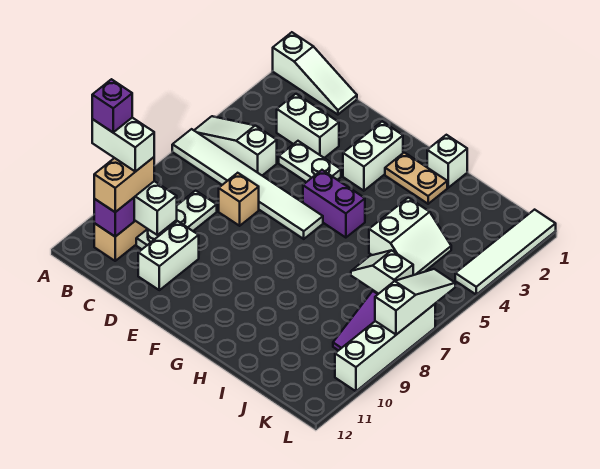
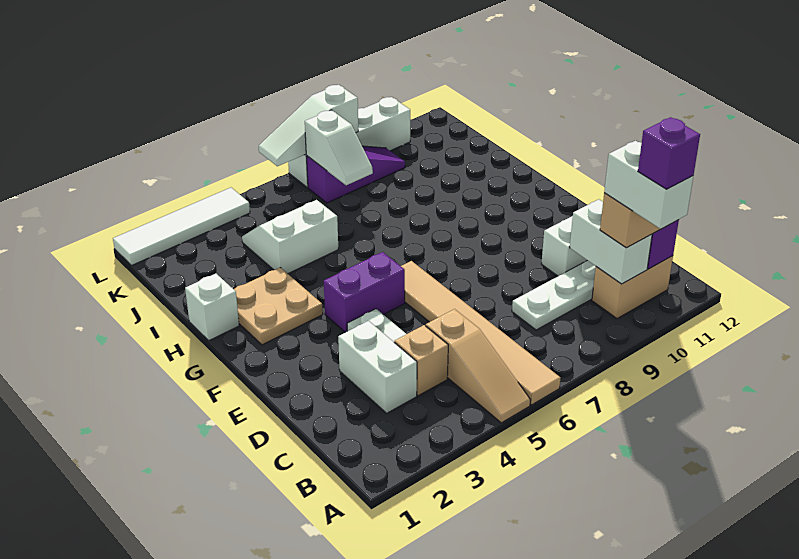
white 1x3 slope [273,32,357,115] -> none
white 1x3 slope [194,116,277,175] -> tan 1x3 slope [426,309,530,423]
white 1x6 tile [172,129,323,239] -> tan 1x6 tile [401,261,561,405]
tan 1x1 brick [219,173,259,226] -> tan 1x1 brick moved to [394,325,448,396]
white 1x2 brick [343,122,403,191] -> none
purple 1x2 brick [303,170,365,238] -> purple 1x2 brick turned to [324,252,405,332]
tan 1x2 plate [385,153,447,204] -> tan 2x2 plate [234,268,323,345]

